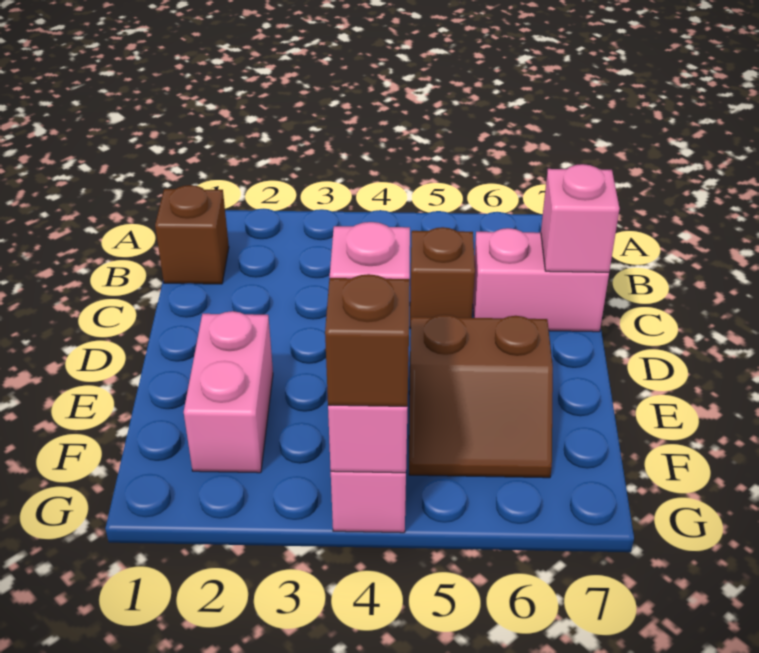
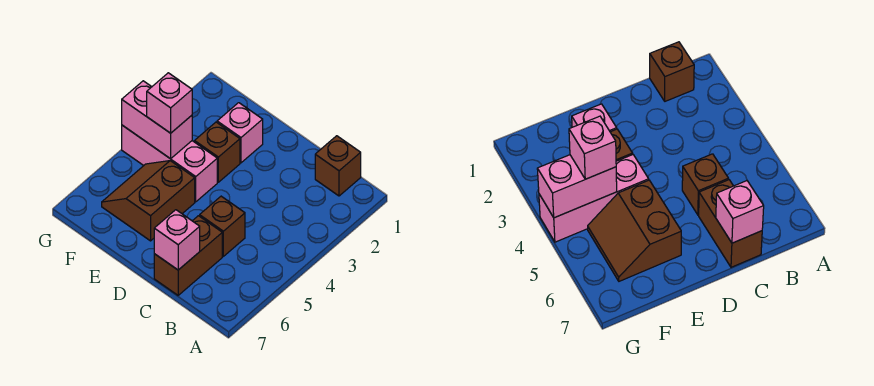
pink 1x2 brick [473,228,609,332] -> brown 1x2 brick [154,216,222,295]
pink 1x2 brick [184,311,273,473] -> pink 1x1 brick [217,103,263,163]
brown 1x1 brick [325,274,410,406] -> brown 1x1 brick moved to [195,122,240,182]

